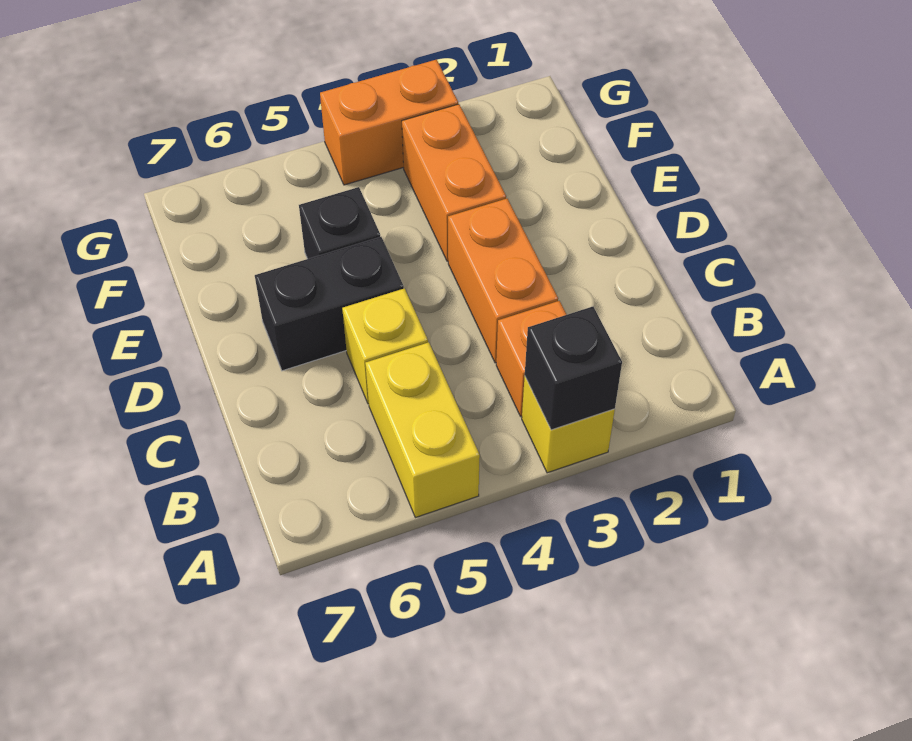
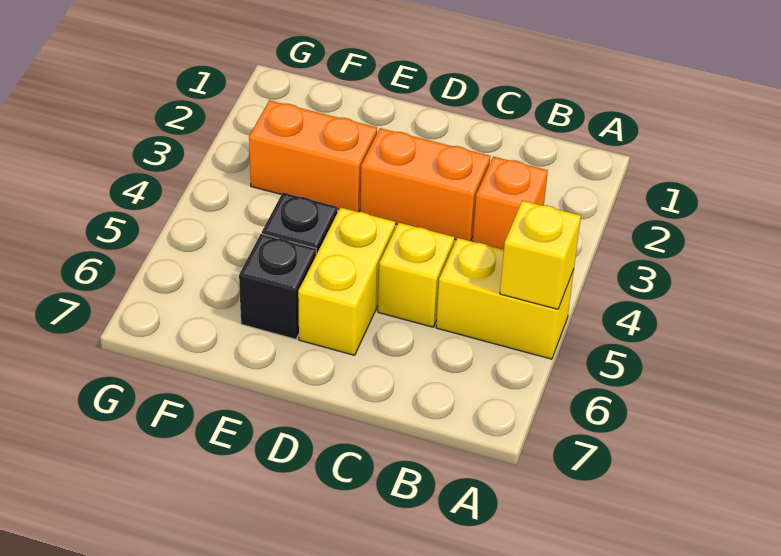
yellow 1x1 brick [522,377,615,473] -> yellow 1x1 brick moved to [500,200,581,309]
black 1x1 brick [525,307,622,430] -> black 1x1 brick moved to [239,234,316,339]
black 1x2 brick [255,237,404,371] -> yellow 1x2 brick [298,207,396,355]
orange 1x2 brick [320,60,458,185] -> none

